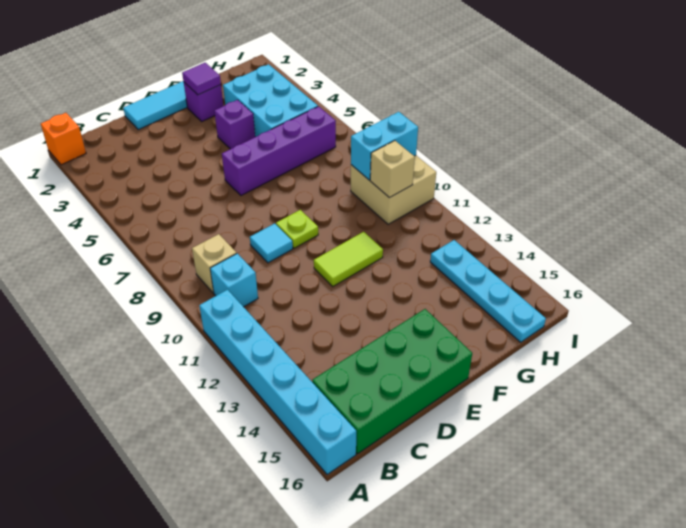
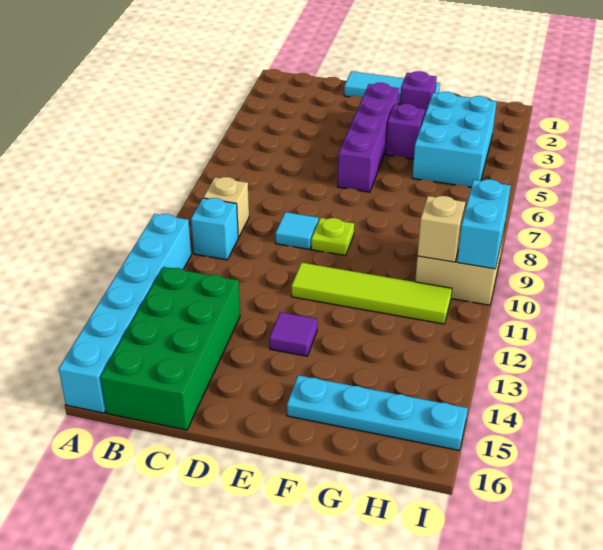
orange 1x1 brick [41,113,86,165] -> none
green 2x4 brick [312,309,472,454] -> green 2x4 brick turned to [100,267,240,430]
purple 1x4 brick [222,106,336,195] -> purple 1x4 brick turned to [338,83,399,192]
lime 1x2 tile [314,232,383,286] -> lime 1x4 tile [291,263,452,324]
purple 1x1 tile [182,63,221,95] -> purple 1x1 tile moved to [269,312,317,356]
cyan 1x2 brick [351,112,418,180] -> cyan 1x2 brick turned to [457,179,511,269]
cyan 1x4 plate [430,240,546,342] -> cyan 1x4 plate turned to [287,375,468,450]

